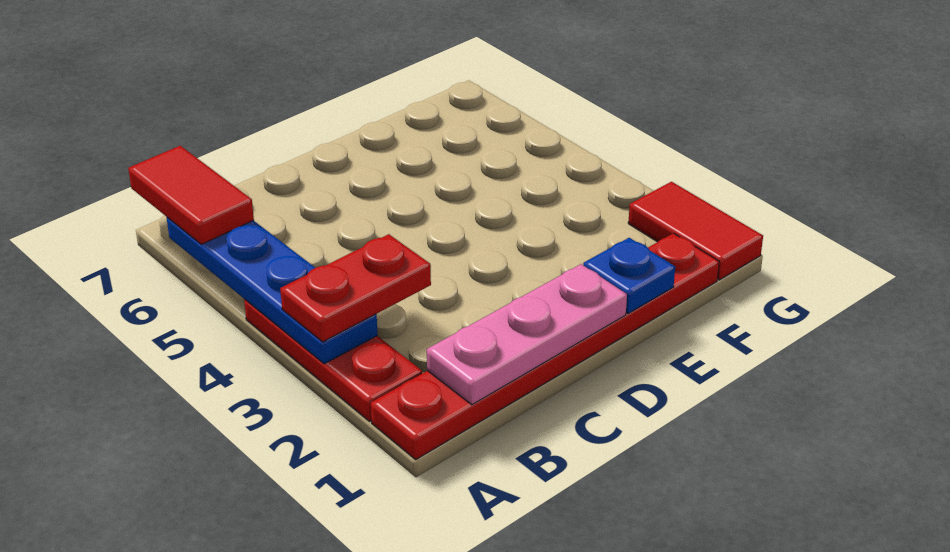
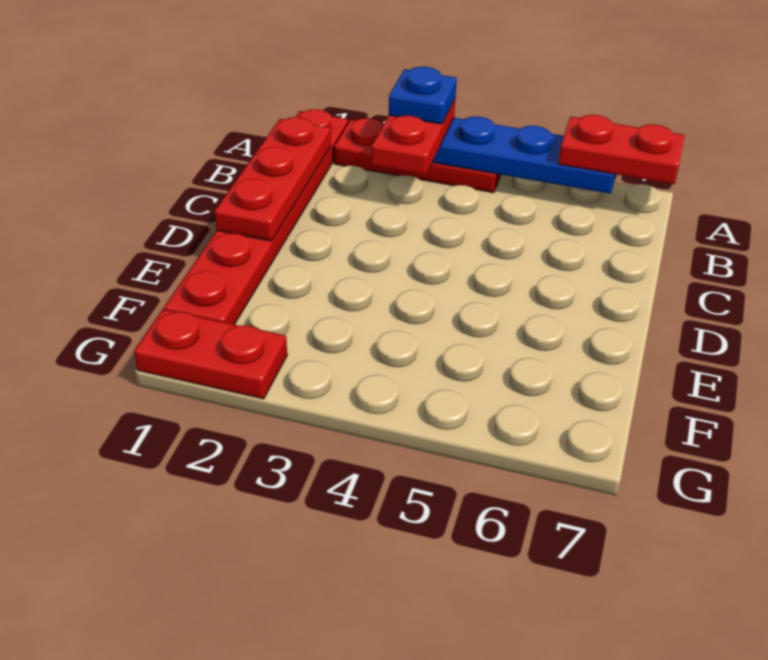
red 1x2 tile [128,146,254,244] -> red 1x2 plate [558,115,685,184]
pink 1x3 plate [427,264,627,405] -> red 1x3 plate [215,117,331,241]
blue 1x1 plate [583,238,675,314] -> blue 1x1 plate moved to [389,67,457,124]
red 1x2 tile [628,182,763,280] -> red 1x2 plate [134,309,287,399]

